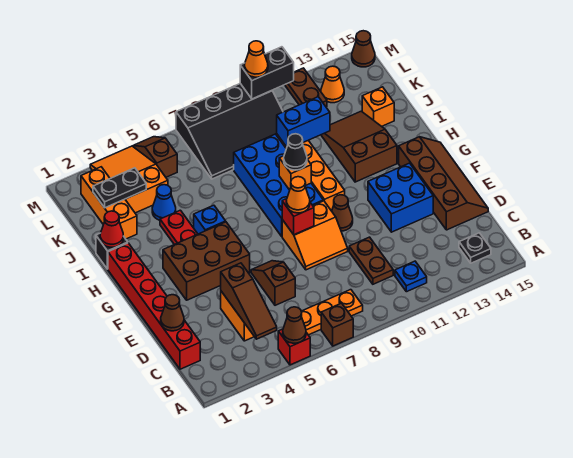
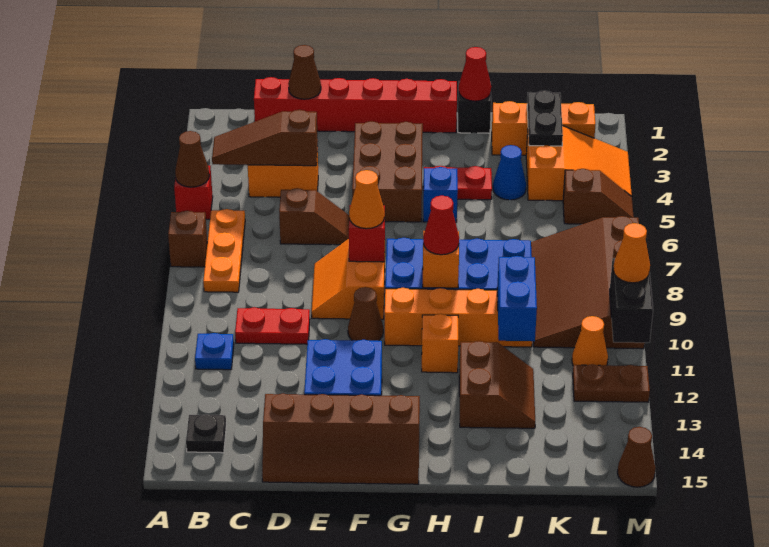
brown 1x2 plate [349,237,393,284] -> red 1x2 plate [235,307,310,344]
black 1x1 cone [284,134,307,170] -> red 1x1 cone [423,196,459,255]
brown 2x3 slope [321,111,397,182] -> brown 2x2 slope [459,341,535,428]
orange 1x1 brick [362,87,394,126] -> orange 1x1 brick moved to [422,314,458,373]
black 3x4 slope [176,84,283,179] -> brown 3x4 slope [531,216,645,349]
orange 1x1 cone [321,66,344,103] -> orange 1x1 cone moved to [572,316,608,365]

